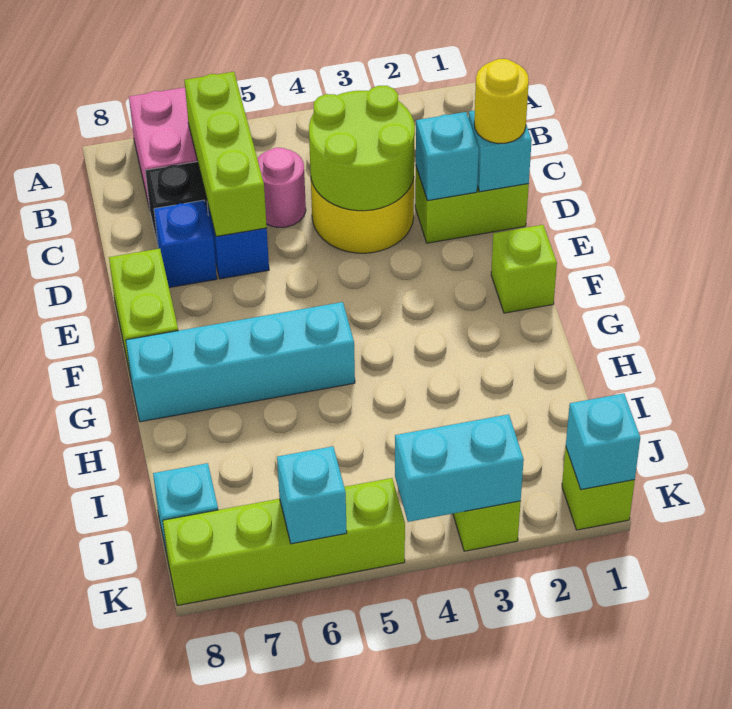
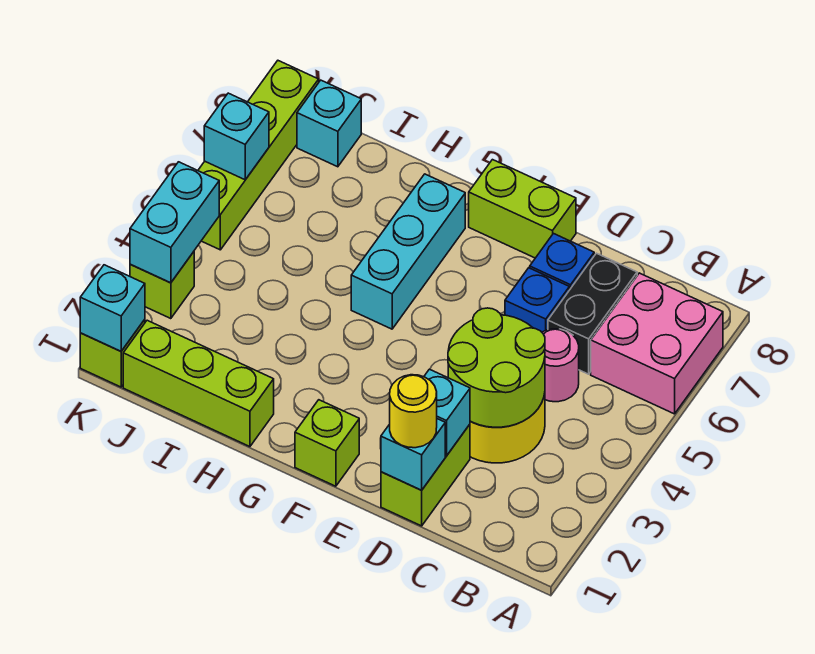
lime 1x3 brick [184,72,267,236] -> lime 1x3 brick moved to [123,320,274,447]
cyan 1x4 brick [126,302,355,422] -> cyan 1x3 brick [351,174,465,329]

